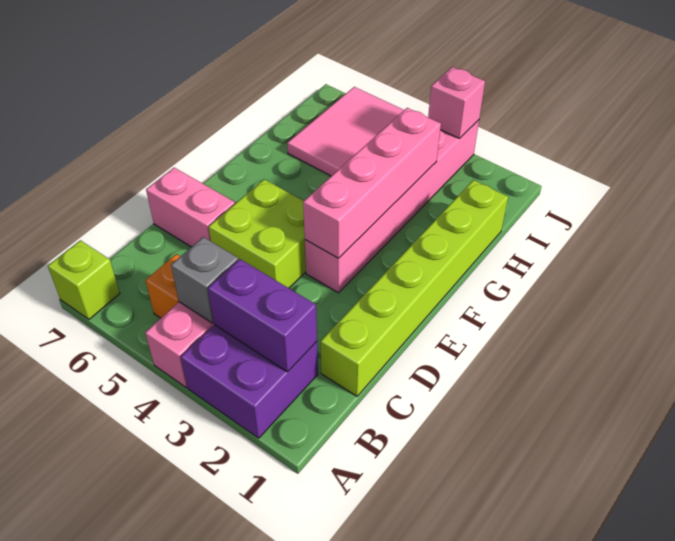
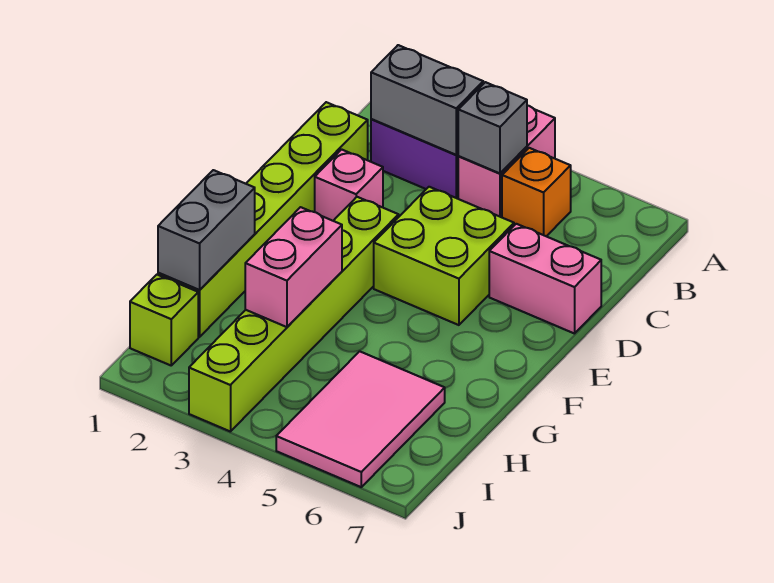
lime 1x1 brick [48,240,120,319] -> lime 1x1 brick moved to [130,275,198,365]
purple 1x2 brick [208,259,317,372] -> grey 1x2 brick [371,45,483,155]
pink 1x6 brick [305,120,479,293] -> lime 1x6 brick [189,197,399,432]
pink 1x4 brick [303,108,441,258] -> pink 1x2 brick [245,207,342,327]
none -> grey 1x2 brick [158,170,255,290]
pink 1x1 brick [428,67,485,139] -> pink 1x1 brick moved to [315,149,383,221]

